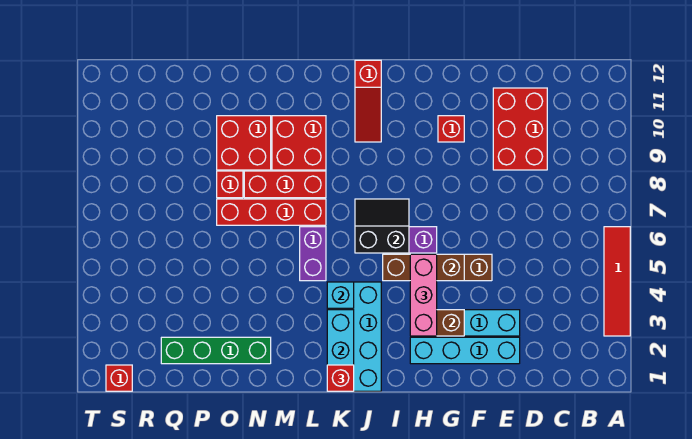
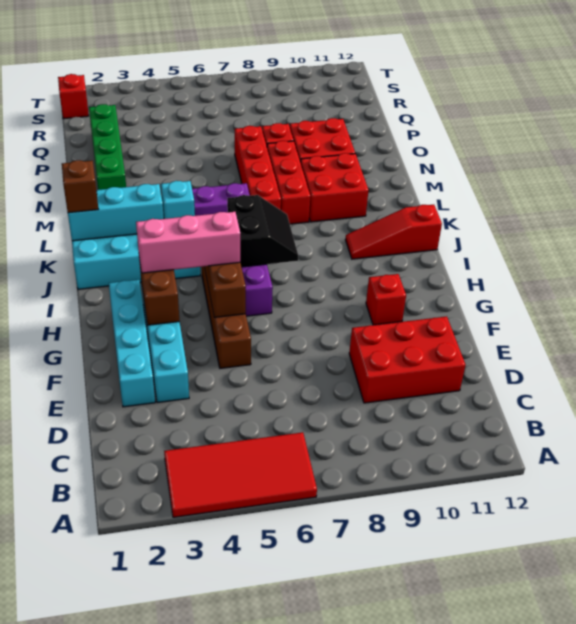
red 1x4 tile [604,227,630,336] -> red 2x4 tile [164,432,317,517]
red 1x1 brick [327,365,354,391] -> brown 1x1 brick [62,160,98,213]

